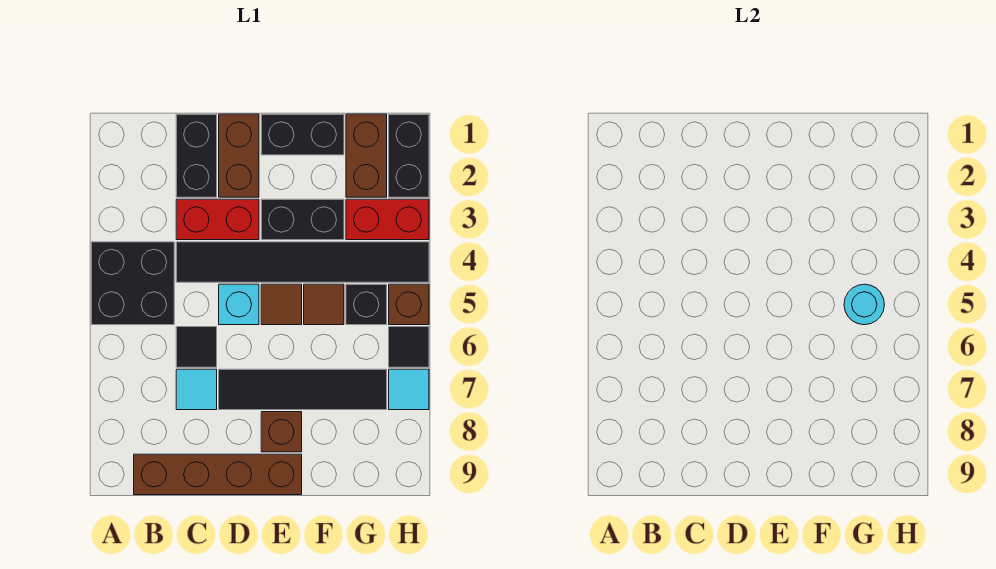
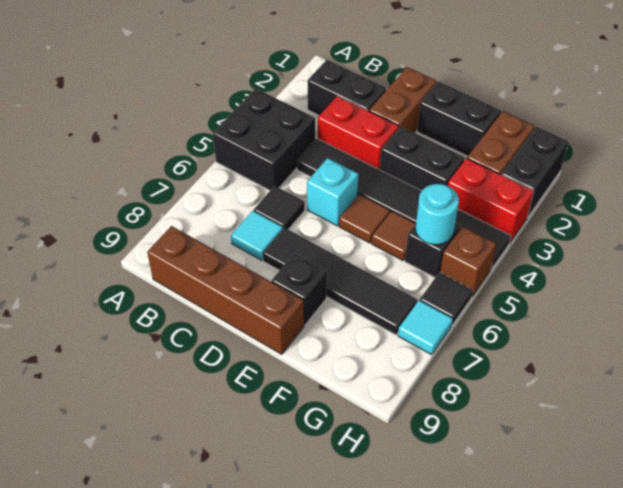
black 1x2 brick [176,114,217,197] -> black 1x2 brick turned to [308,60,386,115]
brown 1x1 brick [261,412,302,452] -> black 1x1 brick [272,253,327,325]

